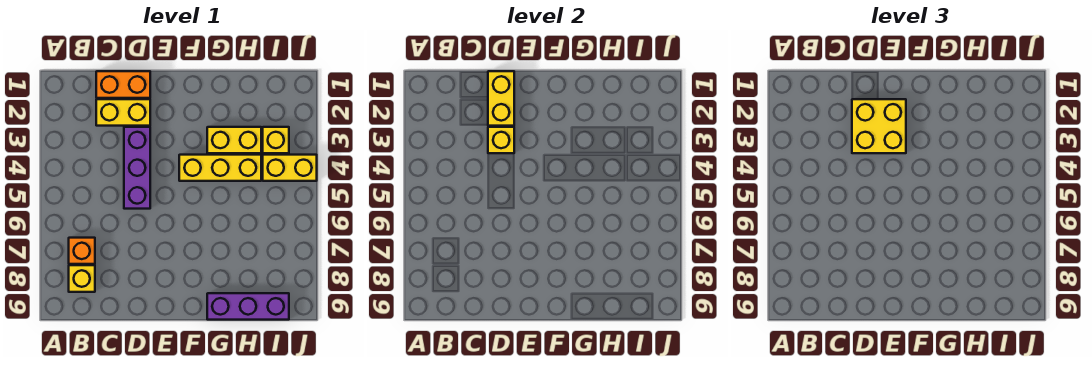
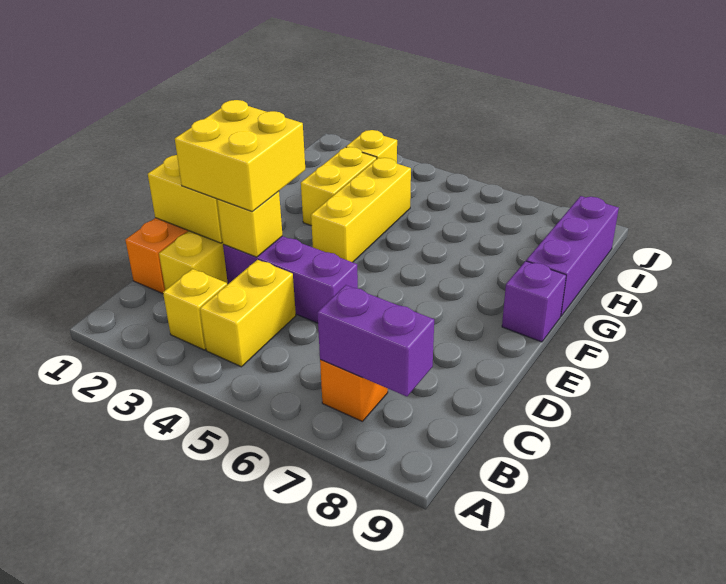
none -> purple 1x2 brick [317,285,434,397]
yellow 1x1 brick [69,265,95,292] -> yellow 1x1 brick moved to [163,269,227,350]
none -> purple 1x1 brick [502,261,566,342]
yellow 1x2 brick [263,155,317,181] -> yellow 1x2 brick moved to [200,260,296,367]

